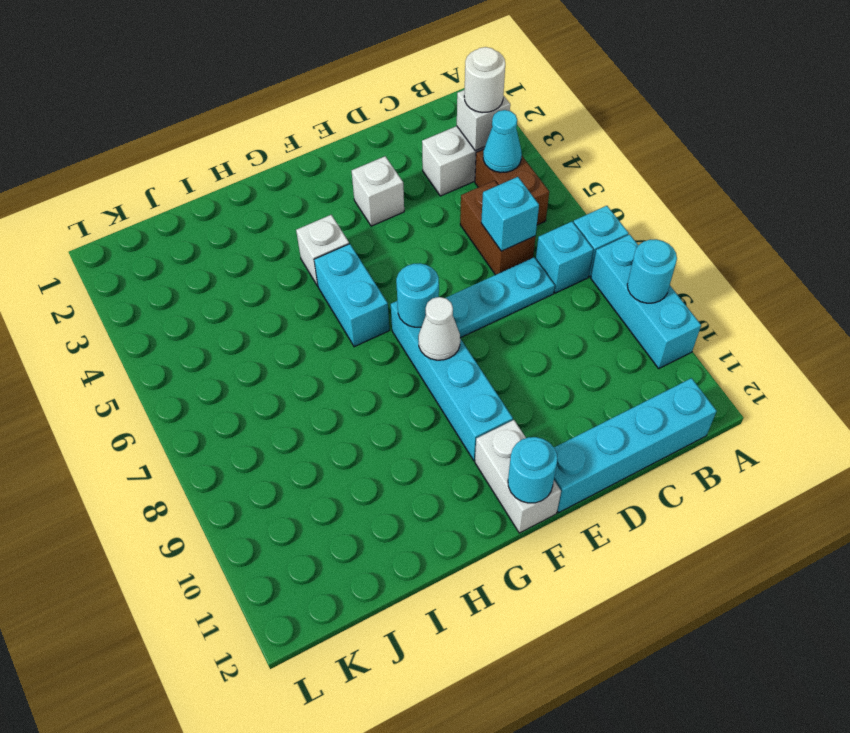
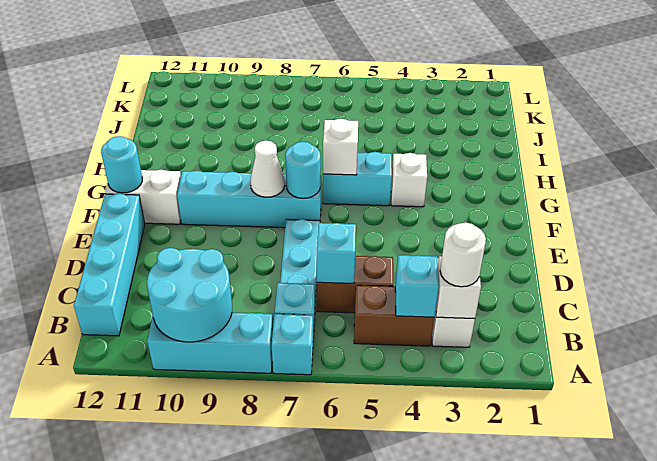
cyan 1x1 round brick [627,239,677,303] -> cyan 2x2 round brick [147,248,232,342]
cyan 1x1 cone [483,110,522,173] -> cyan 1x1 brick [395,255,439,317]
white 1x1 brick [352,156,404,226] -> white 1x1 brick moved to [323,119,358,175]

